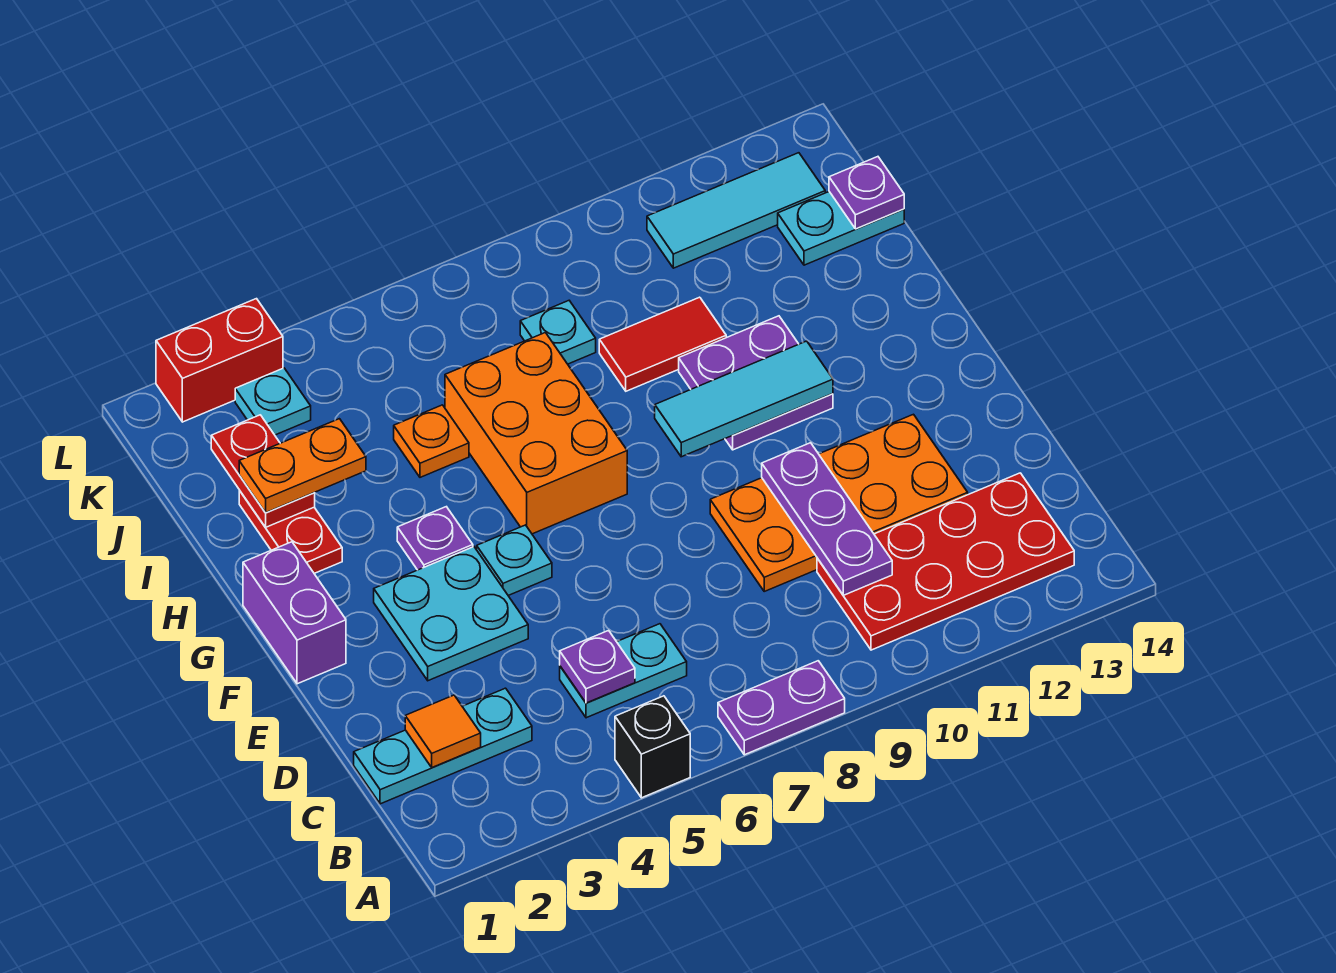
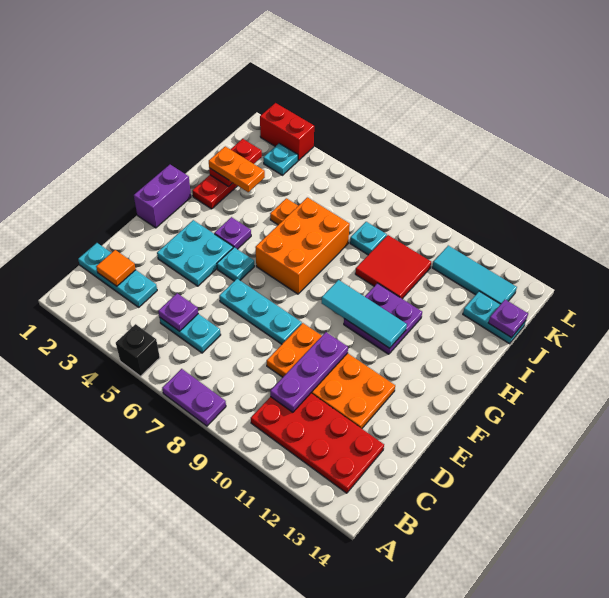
none -> cyan 1x3 plate [219,279,302,344]
red 1x2 tile [599,297,726,391] -> red 2x2 tile [355,235,431,299]

